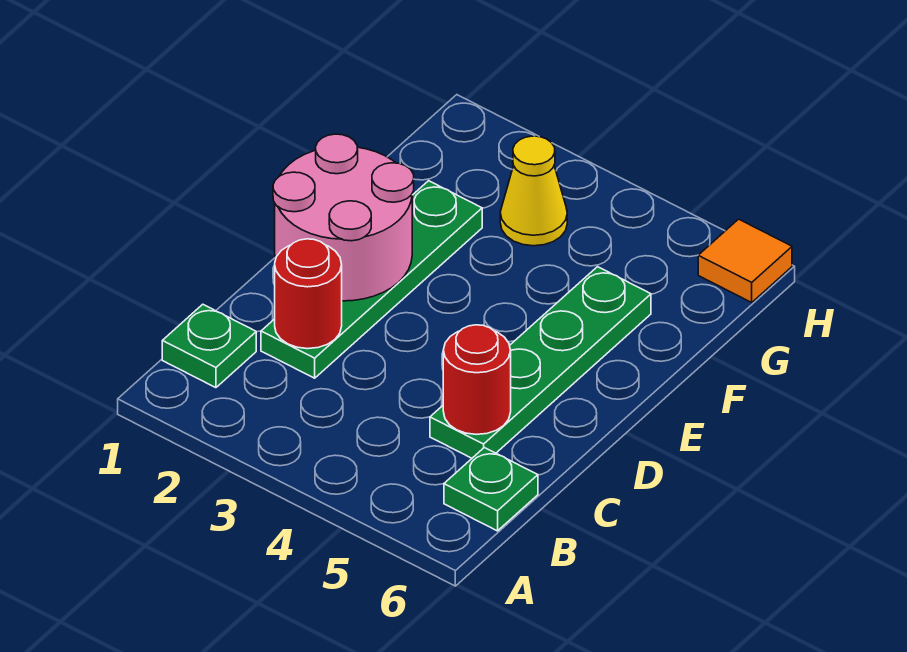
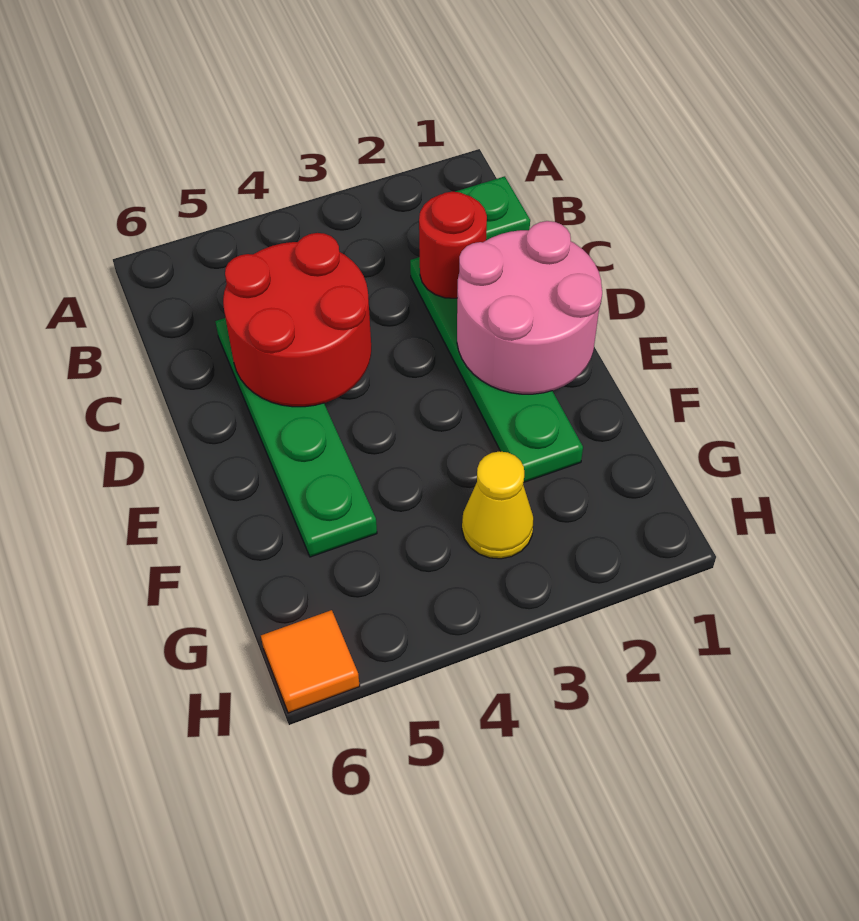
green 1x1 plate [444,448,538,531] -> none
red 1x1 round brick [443,325,511,434] -> red 2x2 round brick [223,233,371,407]

